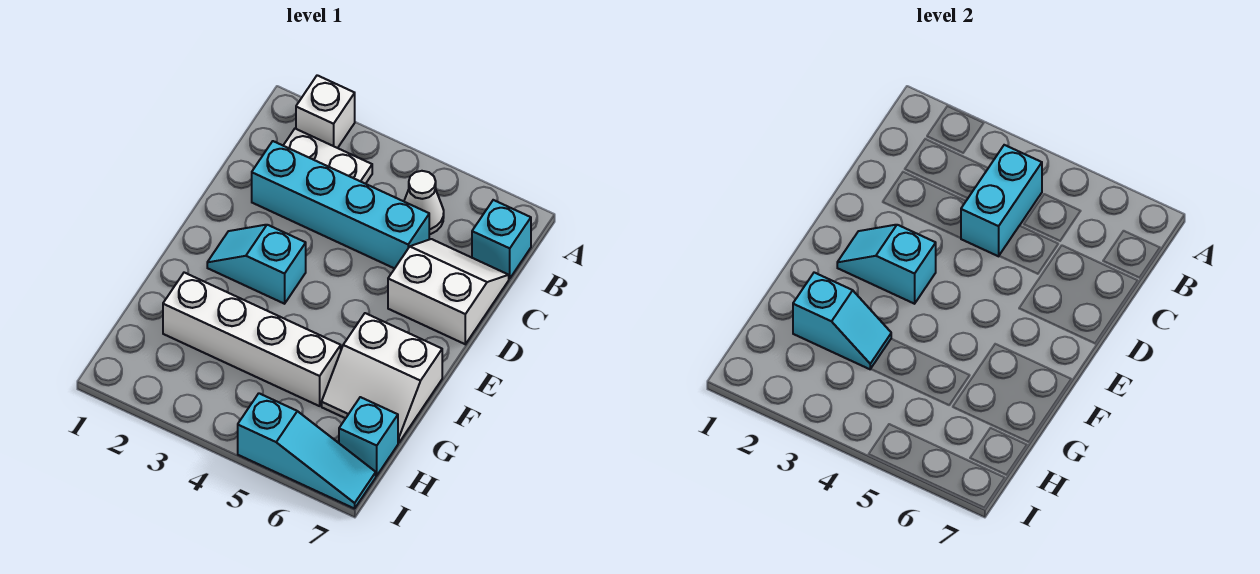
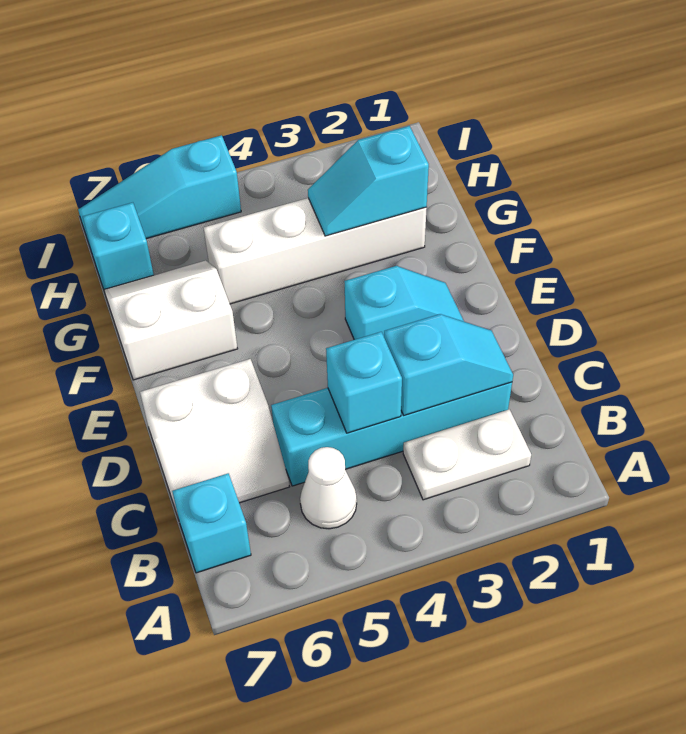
white 1x1 brick [296,75,355,148] -> none
cyan 1x2 brick [961,145,1042,256] -> cyan 1x1 brick [326,332,402,433]
cyan 1x2 slope [837,225,936,304] -> cyan 1x2 slope moved to [384,314,513,416]

